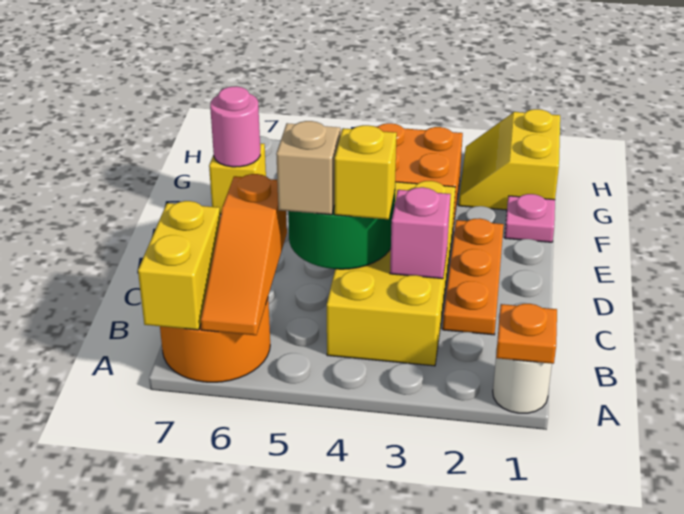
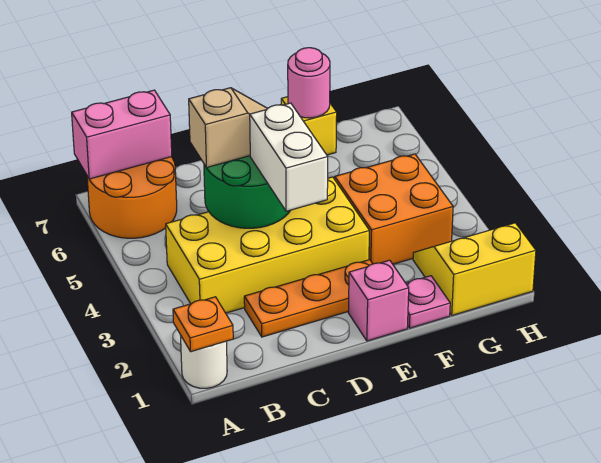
orange 1x3 slope [201,174,287,335] -> none
yellow 1x2 brick [138,201,220,330] -> pink 1x2 brick [72,90,172,179]
pink 1x1 brick [390,187,450,279] -> pink 1x1 brick moved to [348,260,409,341]
yellow 1x1 brick [335,125,397,219] -> none
none -> white 1x2 brick [250,103,328,211]

